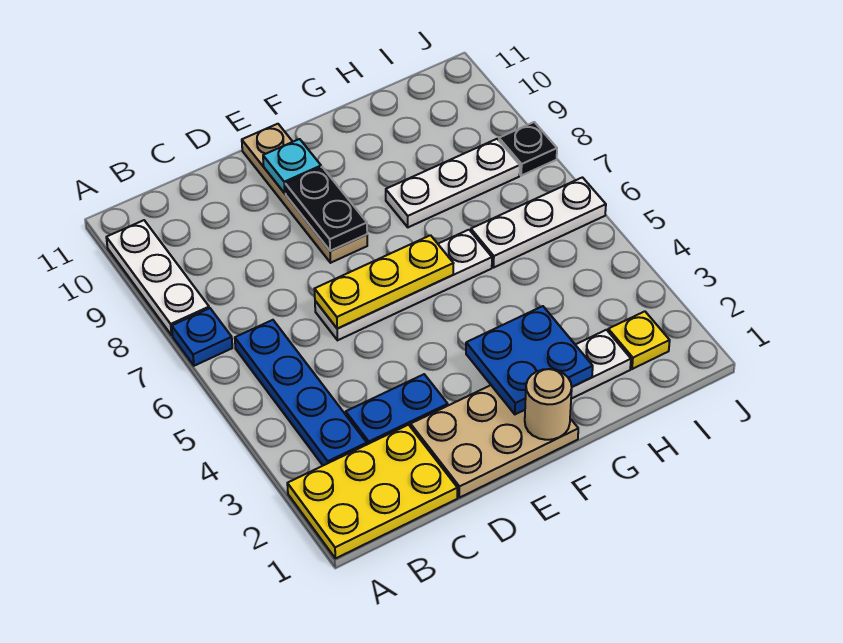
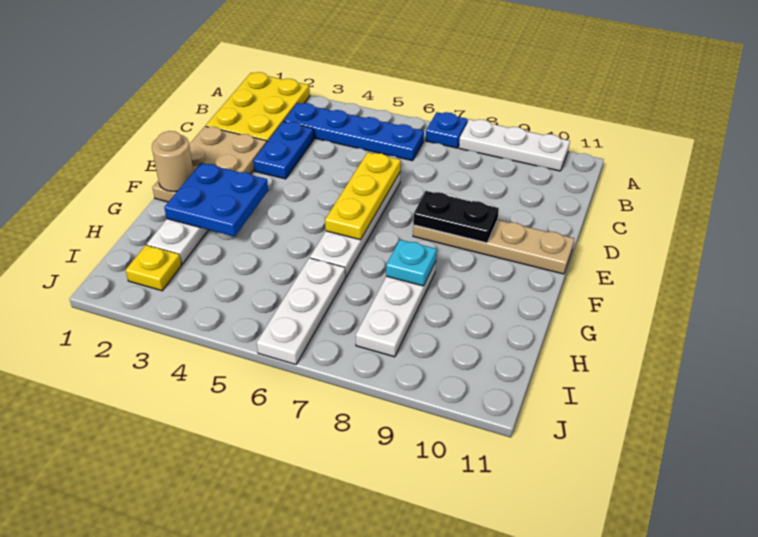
cyan 1x1 plate [263,139,321,193] -> cyan 1x1 plate moved to [386,240,437,286]
black 1x1 plate [499,122,557,176] -> none

